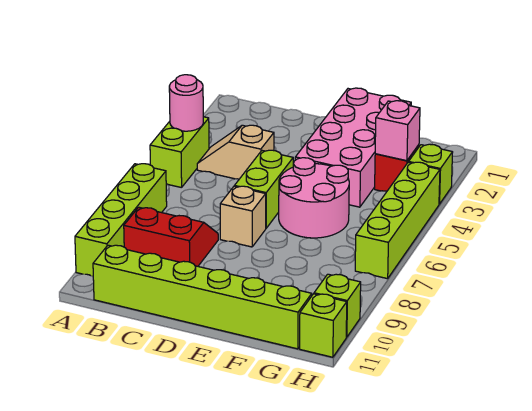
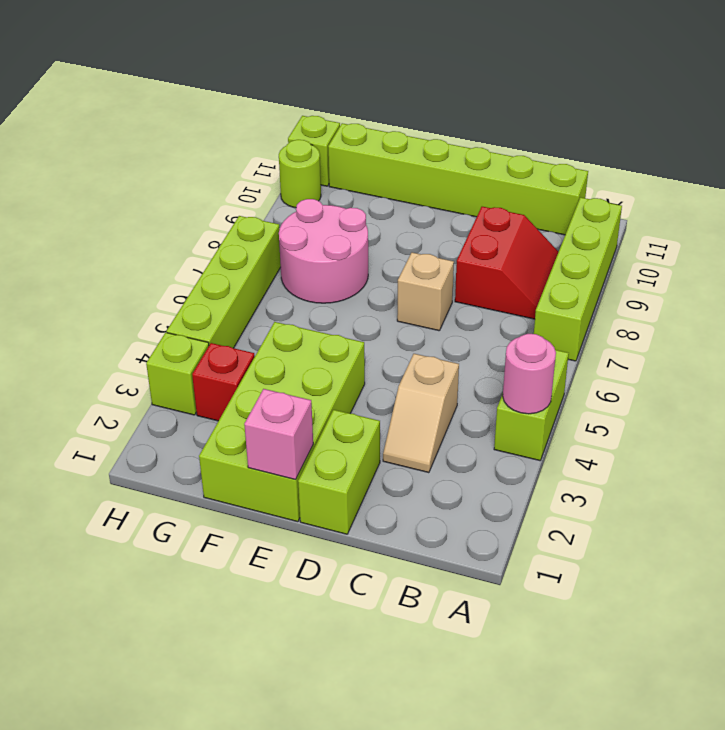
tan 1x2 slope [197,125,274,179] -> tan 1x2 slope turned to [383,354,459,473]
red 2x2 slope [124,207,218,266] -> red 2x2 slope turned to [455,207,558,319]
lime 1x2 brick [234,150,293,228] -> lime 1x2 brick moved to [298,410,380,534]
pink 2x4 brick [295,88,411,207] -> lime 2x4 brick [199,322,365,522]
pink 2x2 round brick [279,158,349,238] -> pink 2x2 round brick moved to [279,199,368,303]
pink 1x1 brick [375,101,420,161] -> pink 1x1 brick moved to [244,389,313,480]
lime 1x1 brick [314,274,361,337] -> lime 1x1 round brick [279,140,321,208]

